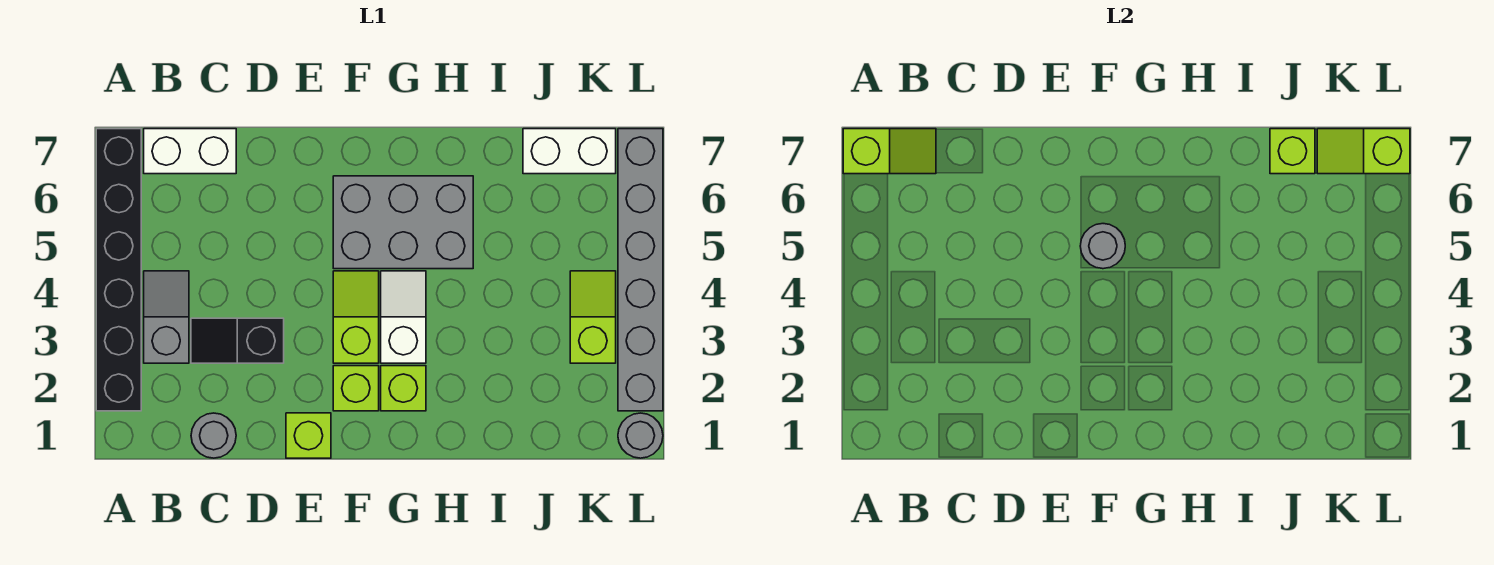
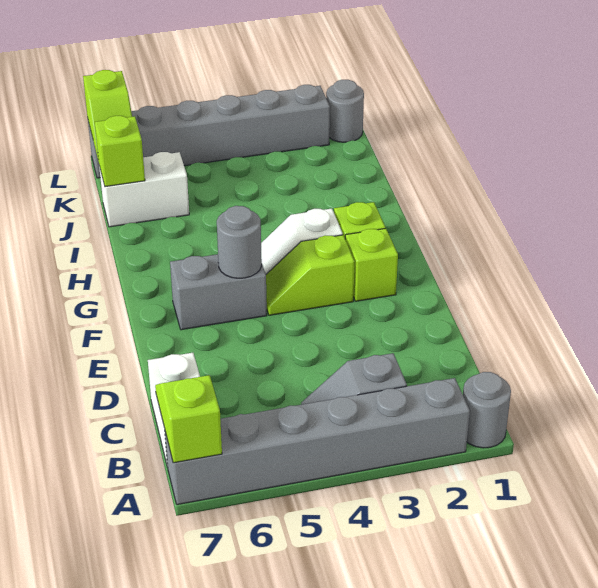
black 1x6 brick [96,129,141,411] -> grey 1x6 brick [165,378,470,505]
grey 1x1 round brick [191,413,236,458] -> grey 1x1 round brick moved to [463,372,511,448]
black 1x2 slope [191,318,284,363] -> none
lime 1x1 brick [286,413,331,458] -> none
grey 2x3 brick [333,176,473,269] -> grey 1x2 brick [170,254,267,330]
white 1x2 brick [523,129,616,174] -> white 1x2 brick turned to [99,152,189,227]
lime 1x2 slope [570,271,616,363] -> none

